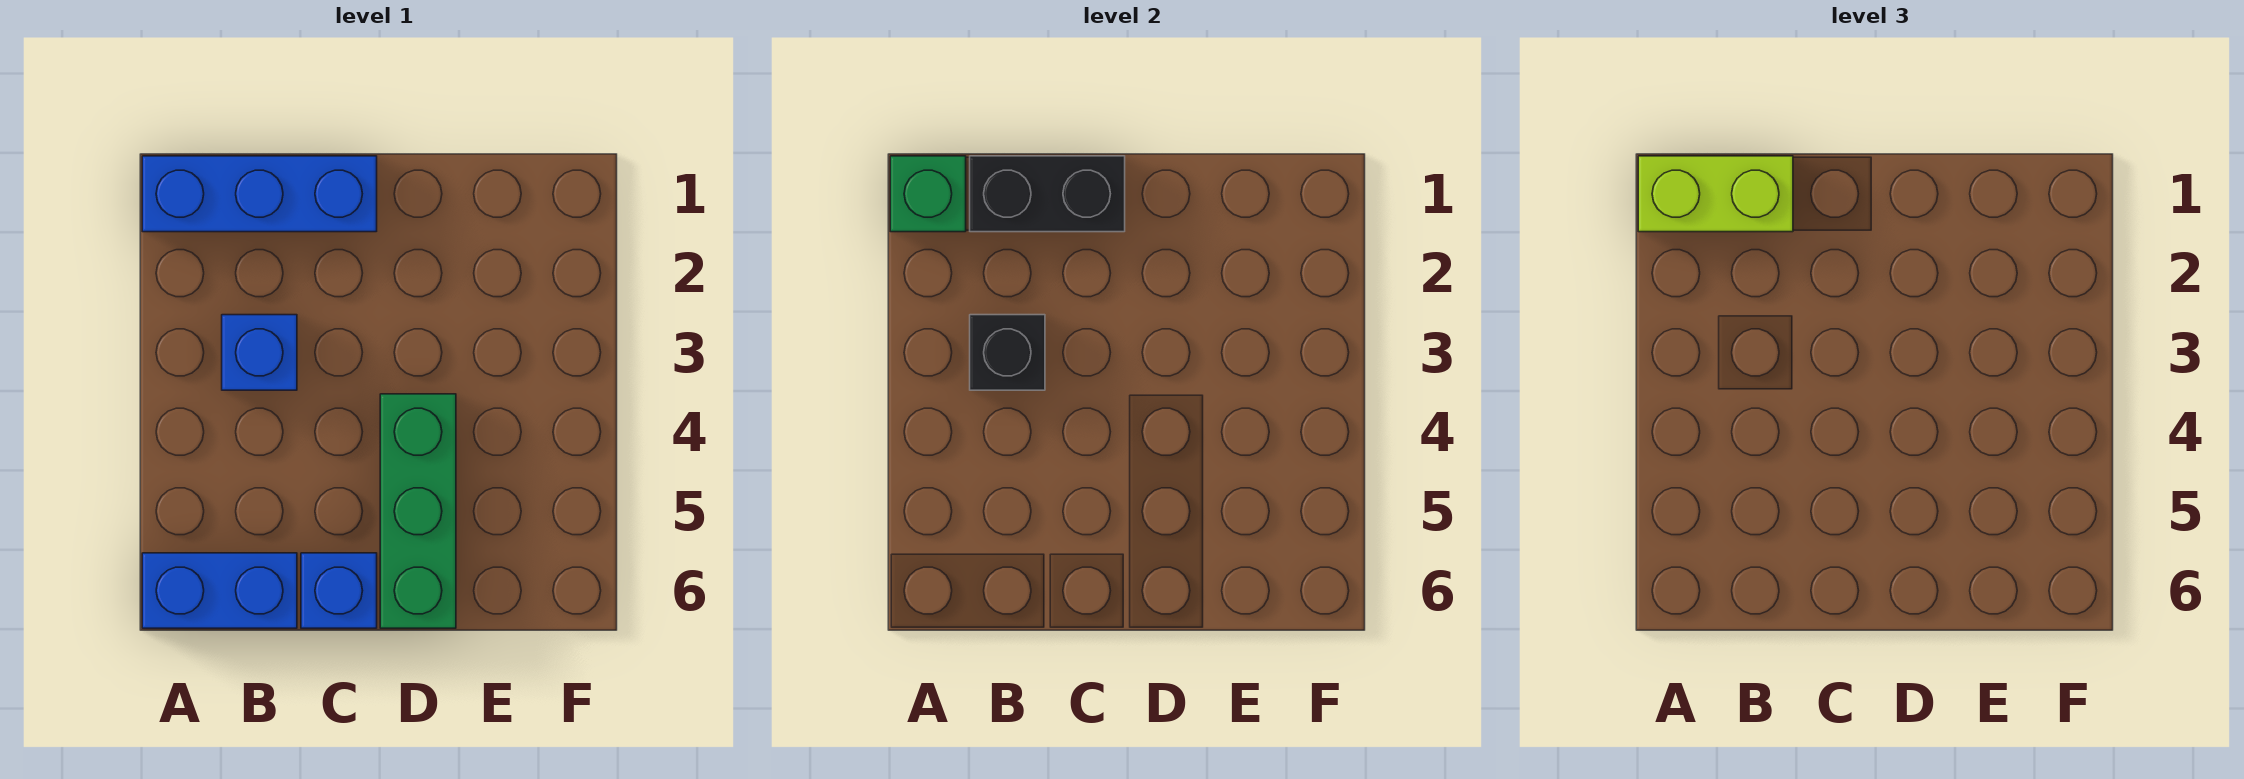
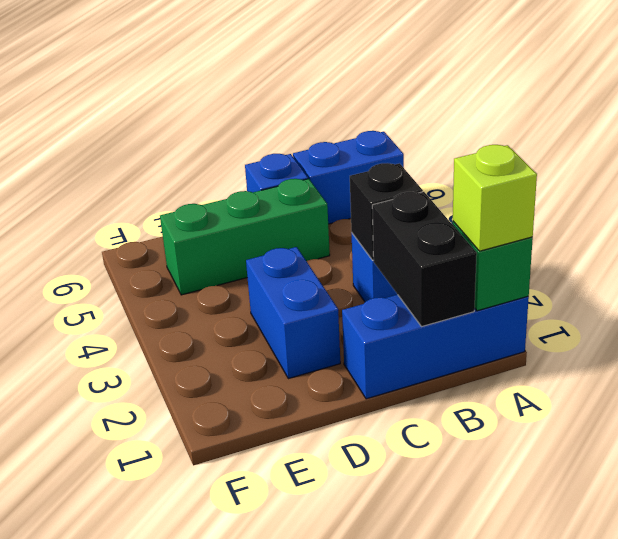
lime 1x2 brick [1638,156,1793,232] -> lime 1x1 brick [453,145,537,251]
black 1x2 brick [970,156,1125,232] -> black 1x2 brick turned to [372,192,477,327]
none -> blue 1x2 brick [246,247,340,379]
green 1x3 brick [380,394,456,628] -> green 1x3 brick turned to [160,179,330,295]

